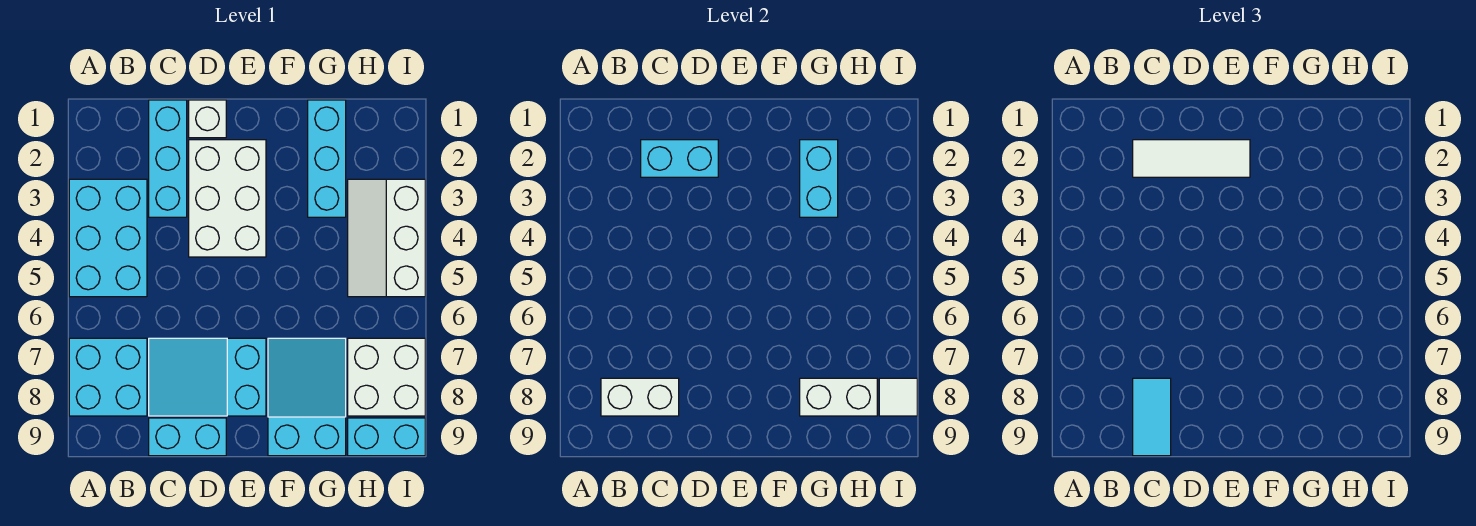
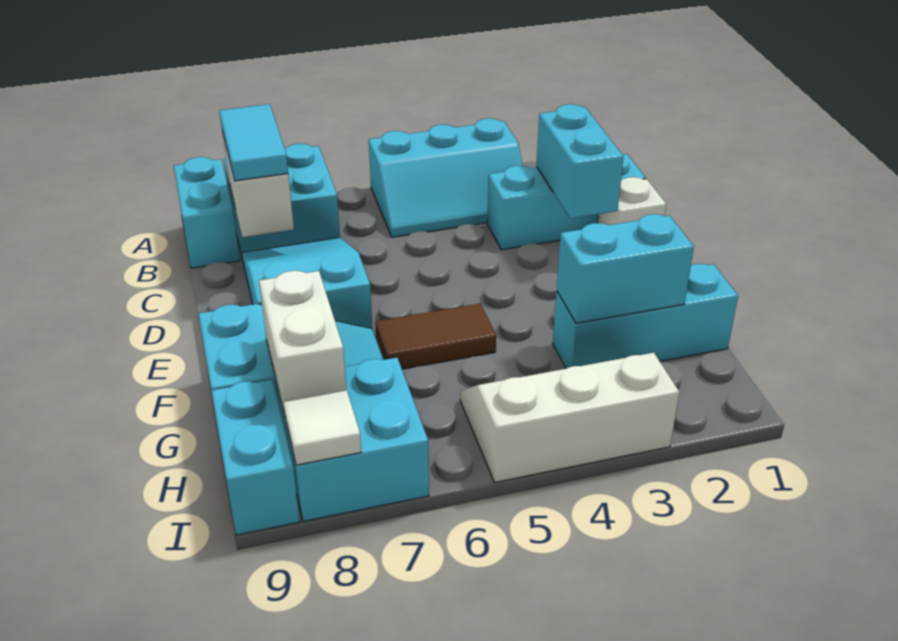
cyan 2x3 brick [69,179,147,297] -> cyan 2x3 slope [369,118,523,237]
white 1x3 tile [1133,140,1250,177] -> none
cyan 1x2 tile [1133,378,1171,456] -> cyan 1x2 tile turned to [220,104,288,181]
cyan 1x2 brick [149,418,226,456] -> cyan 1x2 brick moved to [174,157,240,268]
white 2x3 brick [189,140,266,257] -> none
none -> brown 1x2 tile [375,303,496,369]
white 2x2 brick [348,338,425,416] -> cyan 2x2 brick [276,358,429,522]

